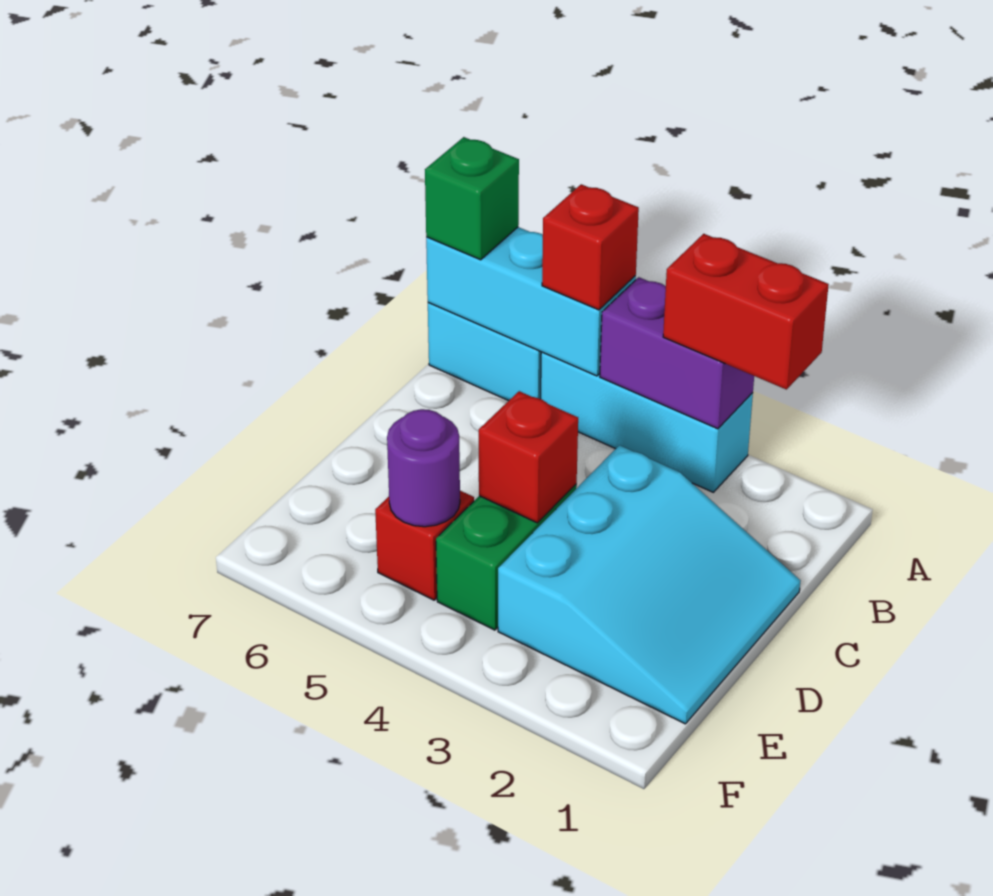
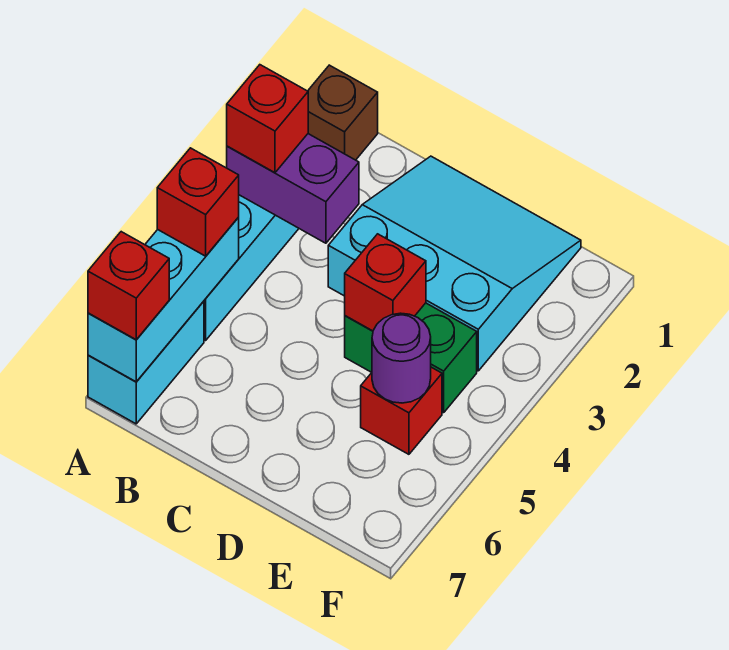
none -> brown 1x1 brick [308,65,378,160]
red 1x2 brick [663,234,829,390] -> red 1x1 brick [227,65,308,173]
purple 1x2 brick [600,277,754,429] -> purple 1x2 brick turned to [227,134,359,243]
green 1x1 brick [425,137,519,260] -> red 1x1 brick [88,232,169,340]

